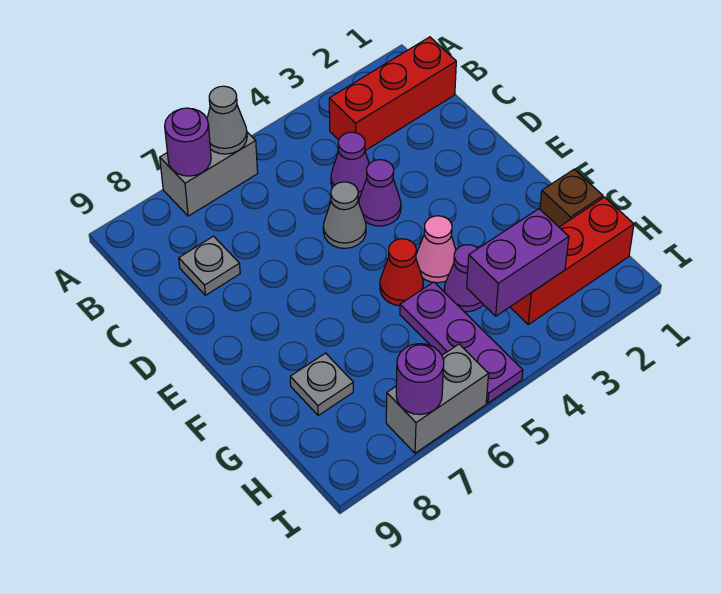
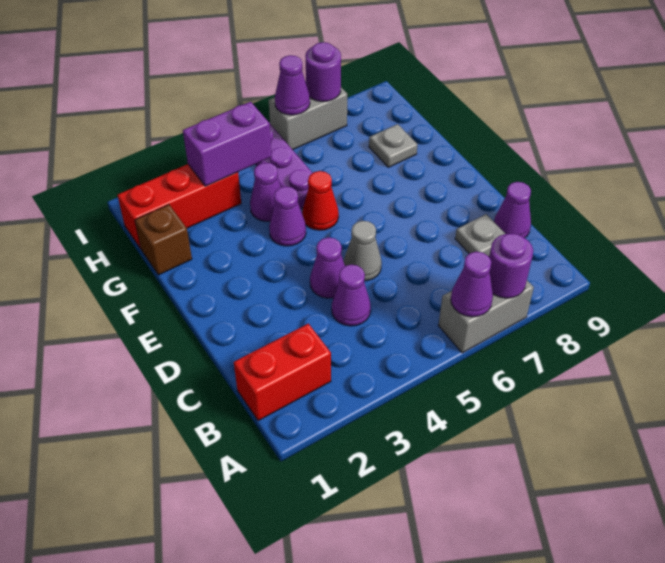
grey 1x1 cone [207,86,247,154] -> purple 1x1 cone [451,252,493,317]
red 1x3 brick [329,37,456,151] -> red 1x2 brick [234,324,331,421]
none -> purple 1x1 cone [494,182,531,238]
pink 1x1 cone [416,216,456,283] -> purple 1x1 cone [269,186,306,246]
none -> purple 1x1 cone [275,55,310,115]

